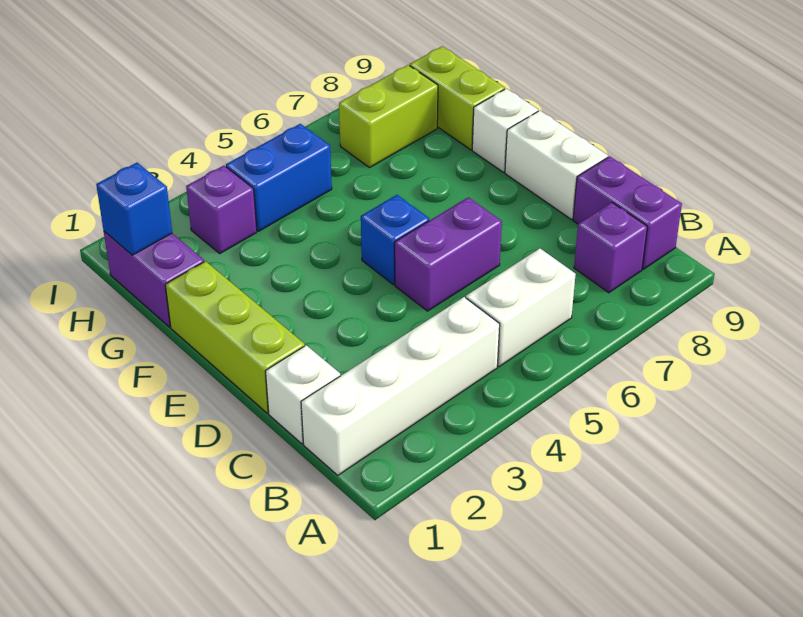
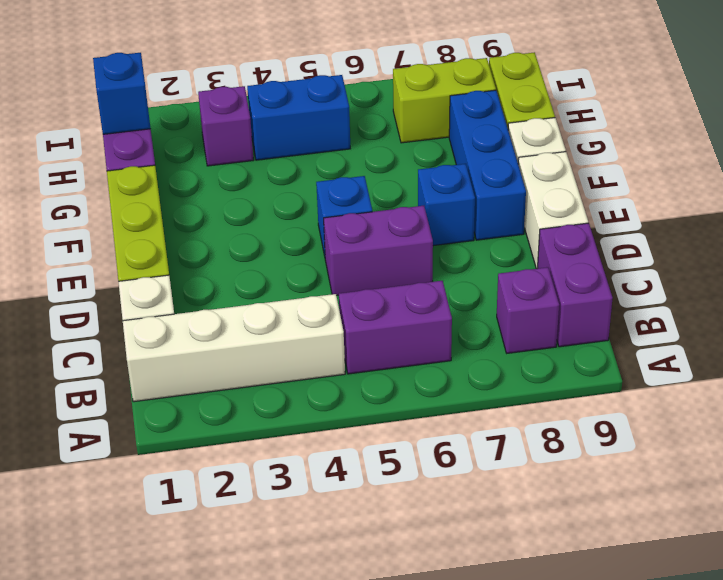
white 1x2 brick [466,249,576,367] -> purple 1x2 brick [339,281,452,374]
none -> blue 1x1 brick [418,164,475,246]
none -> blue 1x3 brick [449,90,526,240]

